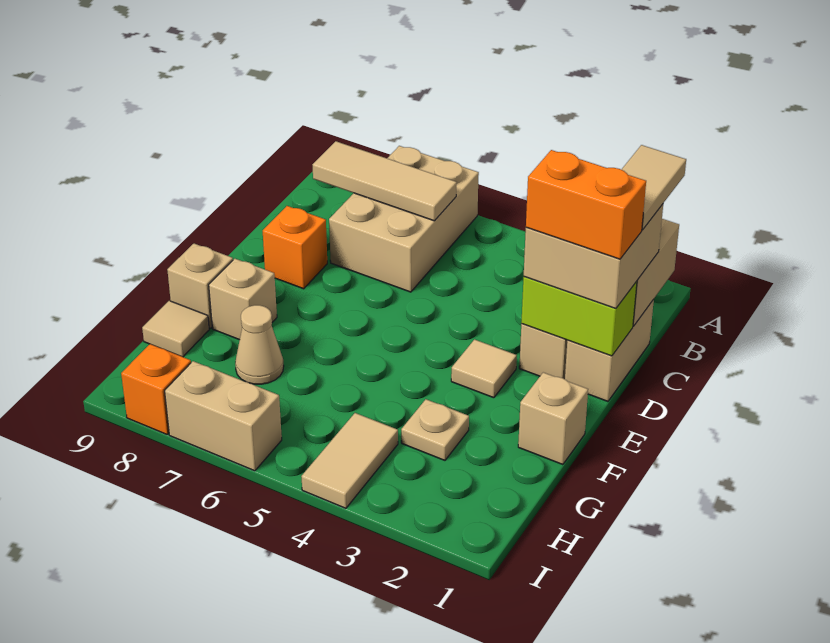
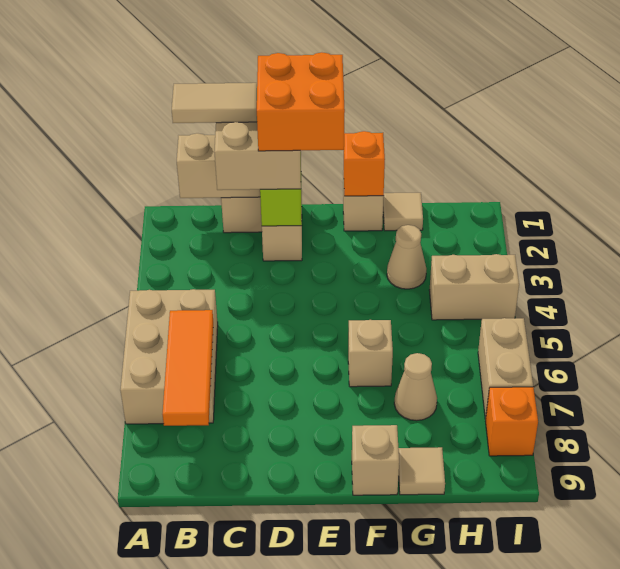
tan 2x3 brick [329,146,479,292] -> tan 2x3 brick turned to [120,289,218,424]
tan 1x3 tile [312,141,457,221] -> orange 1x3 tile [163,310,213,426]
orange 1x2 brick [526,150,646,259] -> orange 2x2 brick [257,52,345,151]
orange 1x1 brick [263,206,327,289] -> orange 1x1 brick moved to [344,131,385,196]
tan 1x1 tile [451,339,517,398] -> tan 1x1 tile moved to [383,193,423,231]
tan 1x1 brick [209,259,277,340] -> tan 1x1 brick moved to [348,320,393,387]
tan 1x1 plate [401,399,469,460] -> tan 1x1 cone [387,225,426,289]
tan 1x2 tile [301,413,398,508] -> tan 1x2 brick [429,254,519,320]

